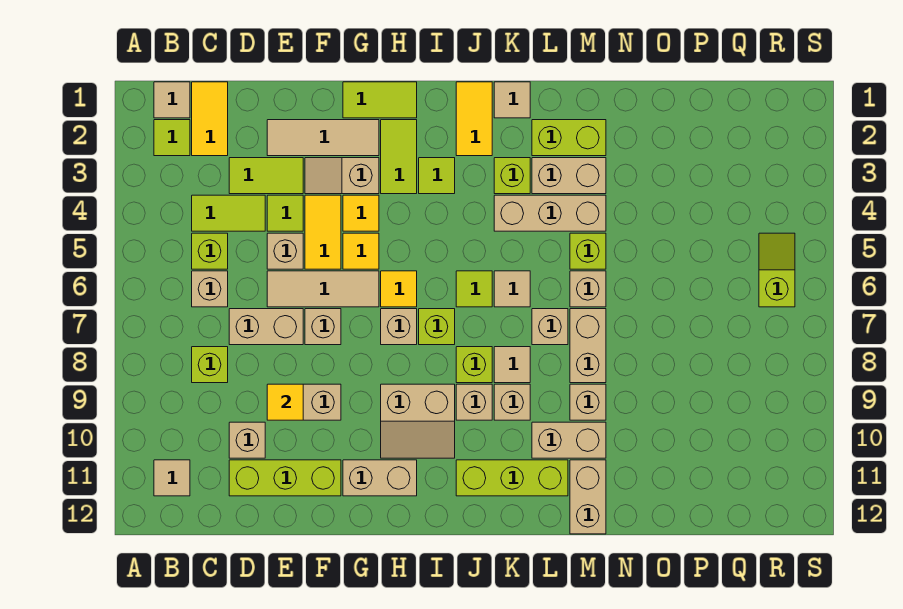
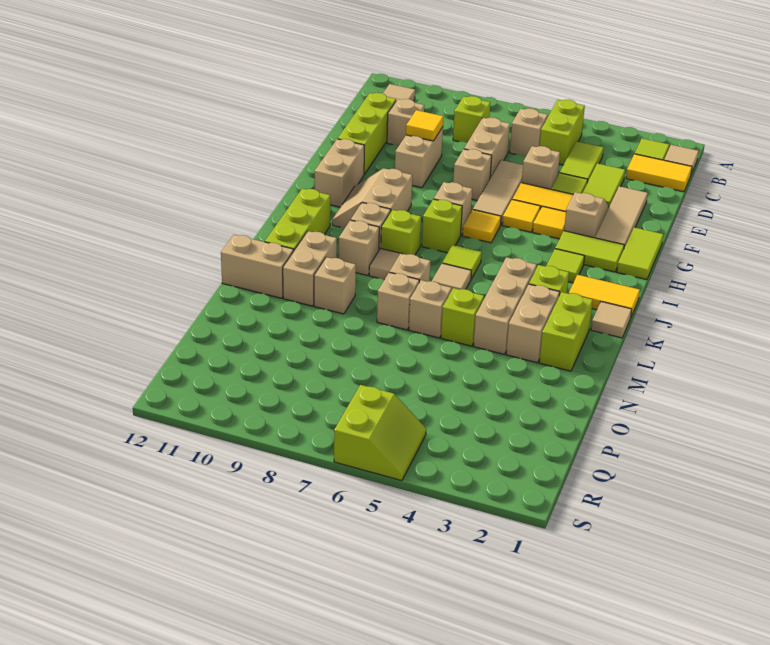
lime 1x1 brick [192,233,228,269] -> lime 1x2 brick [540,100,585,165]
tan 1x2 brick [570,309,606,383] -> tan 1x1 brick [377,272,419,330]
lime 1x2 slope [759,233,795,307] -> lime 2x2 slope [334,385,426,481]

